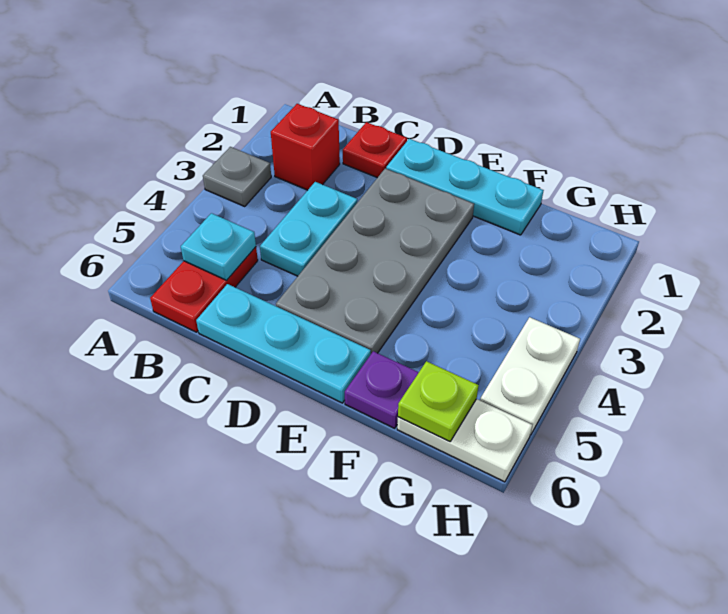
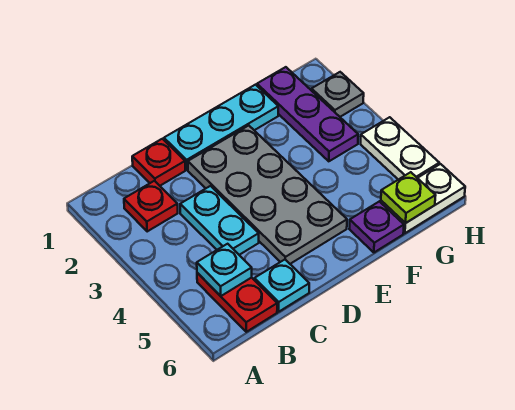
grey 1x1 plate [203,147,271,206] -> grey 1x1 plate moved to [312,72,364,117]
red 1x1 brick [271,104,340,190] -> red 1x1 plate [124,181,178,231]
cyan 1x3 plate [196,284,371,403] -> cyan 1x1 plate [255,260,309,312]
none -> purple 1x3 plate [257,67,358,161]

